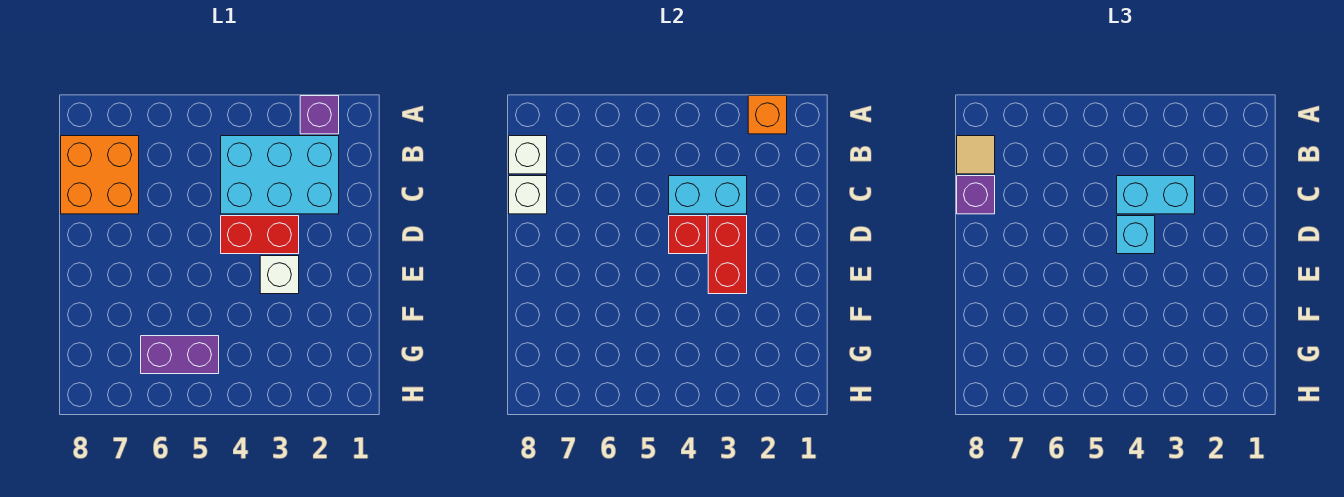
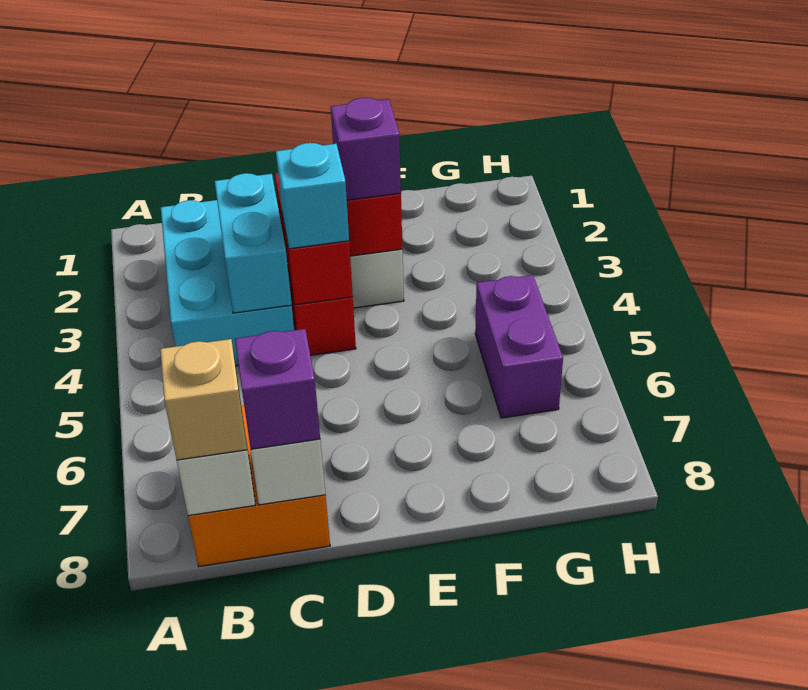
purple 1x1 brick [300,96,339,134] -> purple 1x1 brick moved to [331,98,401,200]
orange 1x1 brick [748,96,787,134] -> none
tan 1x1 tile [957,136,995,174] -> tan 1x1 brick [160,339,247,460]
cyan 1x2 brick [1117,176,1195,214] -> none

